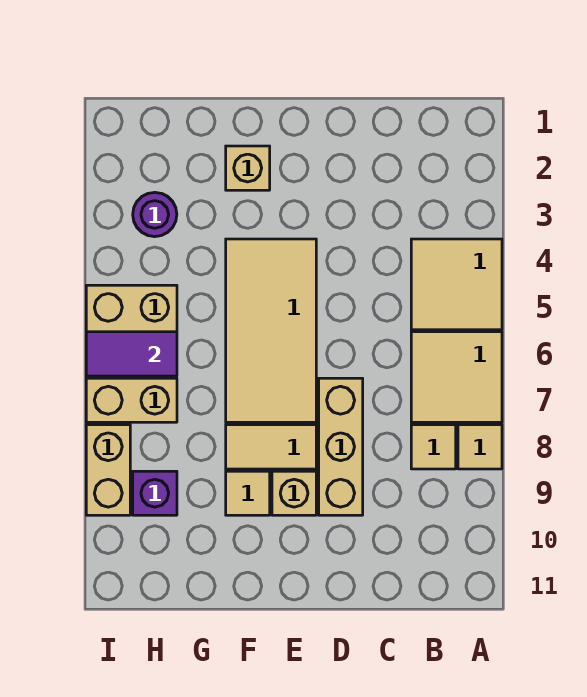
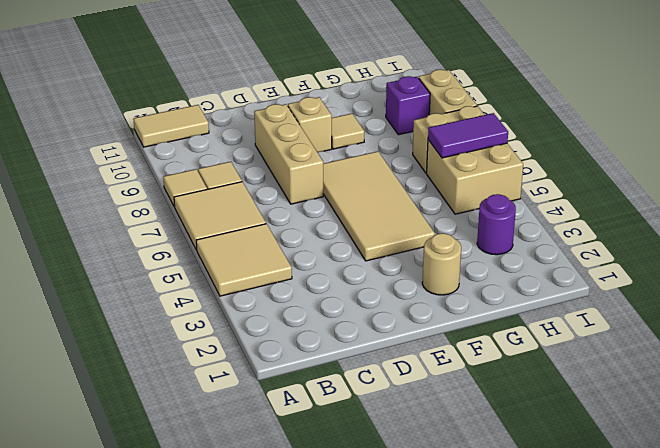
tan 1x2 tile [226,425,316,469] -> tan 1x2 tile moved to [133,105,209,147]
tan 1x1 brick [226,146,270,190] -> tan 1x1 round brick [422,233,461,295]

